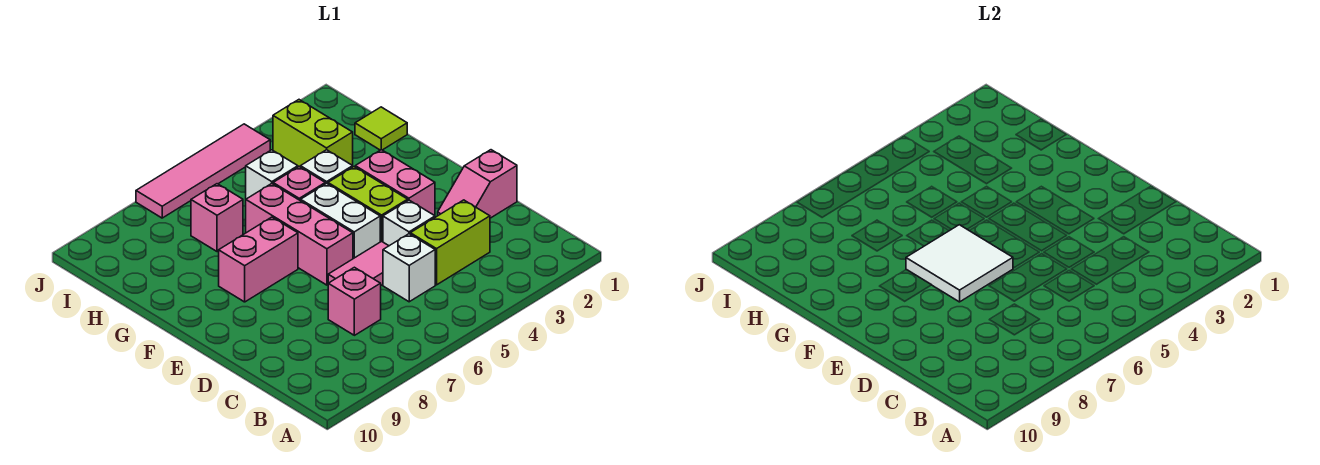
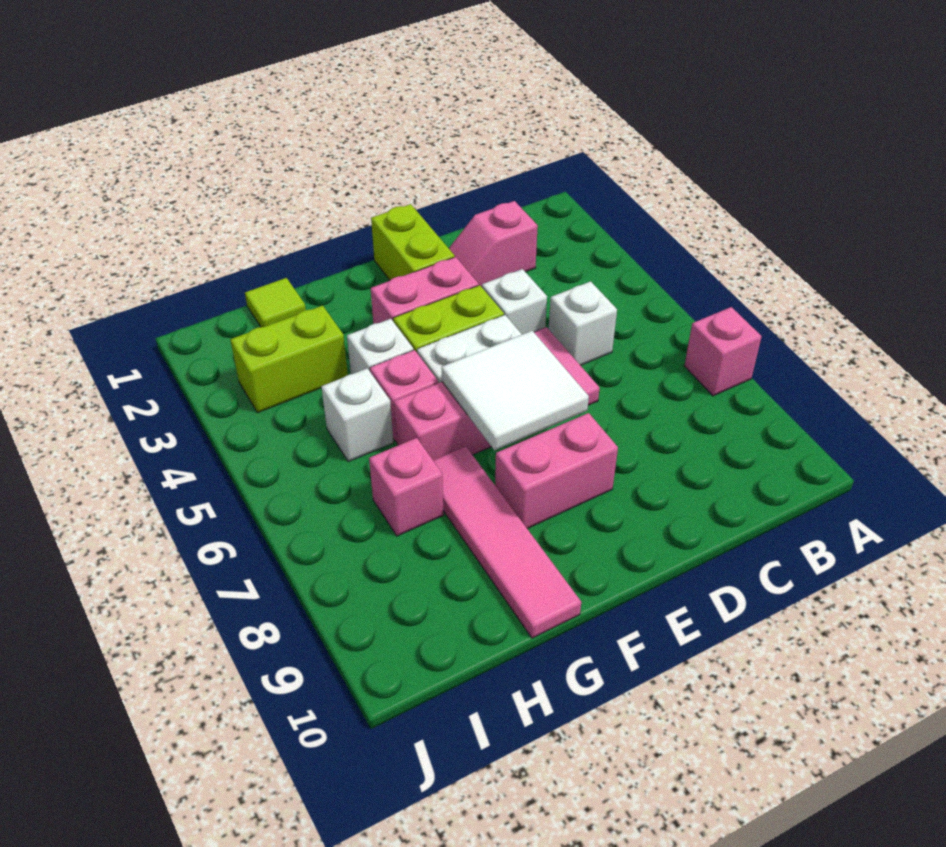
lime 1x2 brick [410,200,490,285] -> lime 1x2 brick moved to [371,204,455,280]
pink 1x1 brick [328,267,381,335] -> pink 1x1 brick moved to [685,307,762,396]
pink 1x2 slope [438,150,517,218] -> pink 1x2 slope turned to [449,201,538,287]
pink 1x2 brick [219,217,298,302] -> pink 1x2 brick turned to [495,413,618,529]
pink 1x4 tile [136,124,270,218] -> pink 1x4 tile moved to [433,447,581,638]

